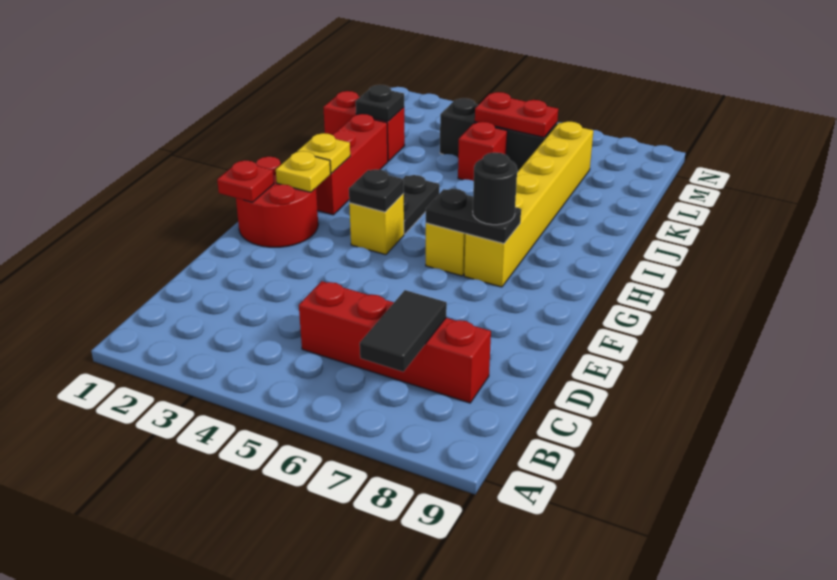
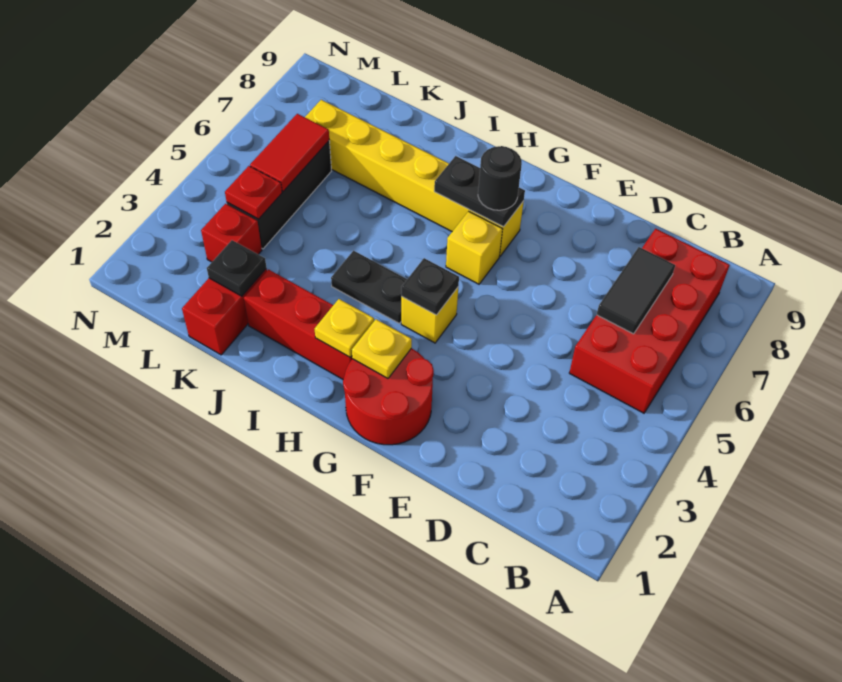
black 1x2 tile [360,290,447,372] -> black 1x2 tile turned to [597,247,675,334]
red 1x4 brick [299,281,491,403] -> red 2x4 brick [569,229,730,413]
red 1x1 plate [217,160,274,202] -> red 1x1 plate moved to [225,166,282,219]
black 1x2 plate [426,189,521,243] -> black 1x2 plate turned to [434,156,525,227]
red 1x1 brick [458,122,507,181] -> red 1x1 brick moved to [201,204,262,262]
red 1x2 plate [475,92,558,137] -> red 1x2 tile [250,114,329,191]

